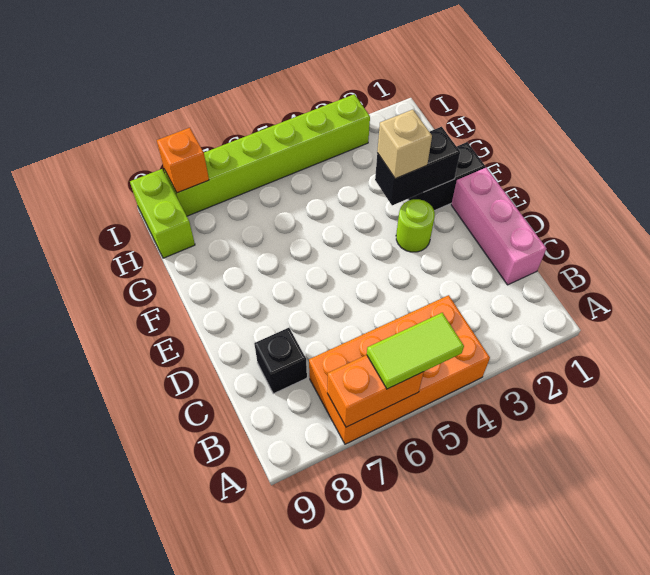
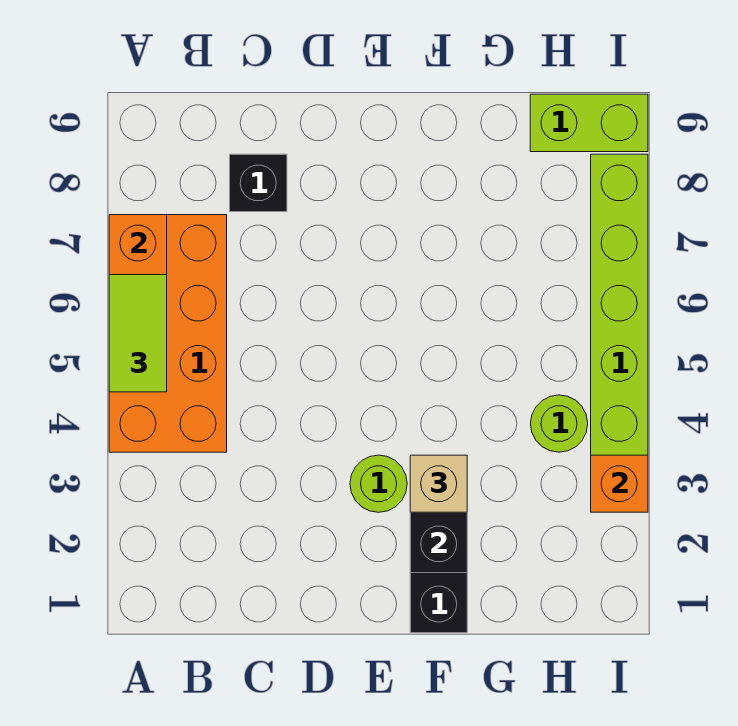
pink 1x3 brick [451,168,546,285] -> none
none -> lime 1x1 round brick [531,395,588,452]
orange 1x1 brick [157,128,209,193] -> orange 1x1 brick moved to [591,455,648,512]

